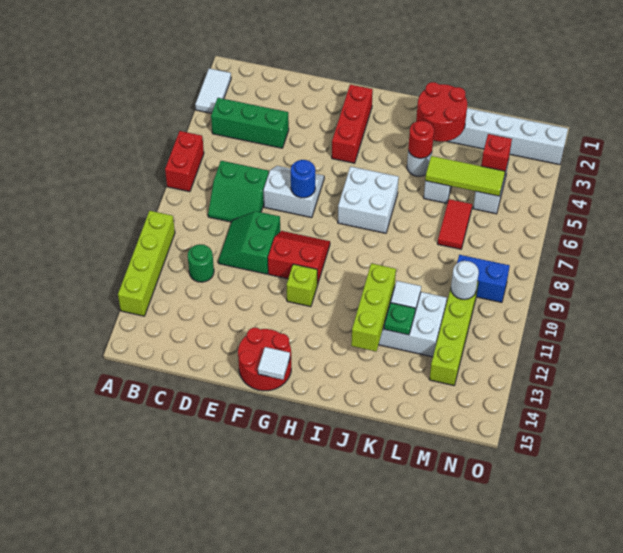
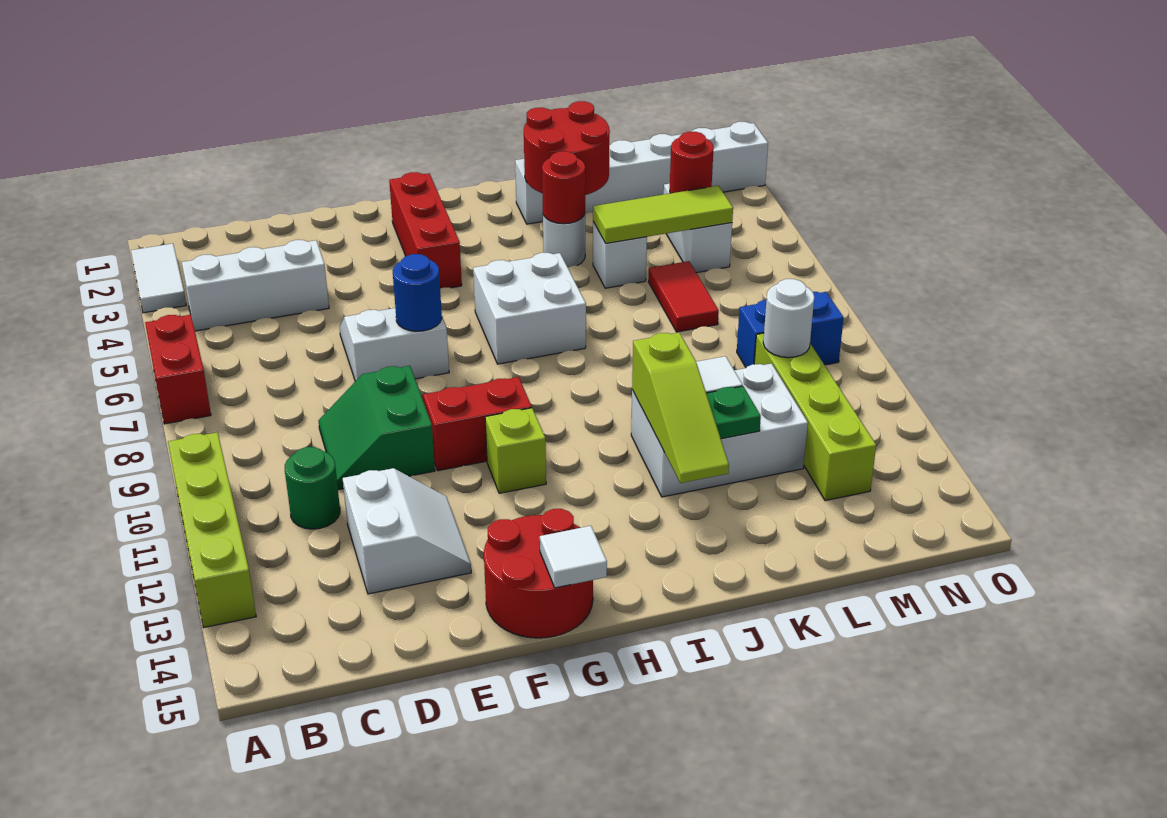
green 1x3 brick [211,98,289,148] -> white 1x3 brick [182,240,329,331]
green 2x2 slope [208,161,269,222] -> none
none -> white 2x2 slope [343,468,471,594]
lime 1x3 brick [351,263,396,351] -> lime 1x3 slope [632,333,729,483]
red 1x1 brick [481,134,512,172] -> red 1x1 round brick [670,132,714,193]

